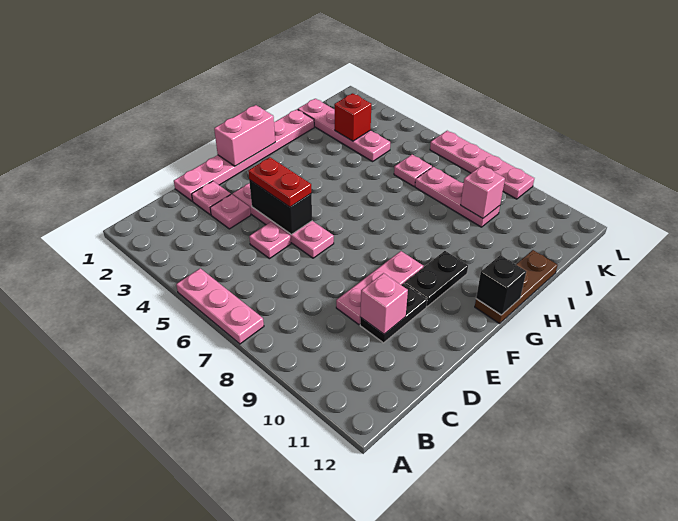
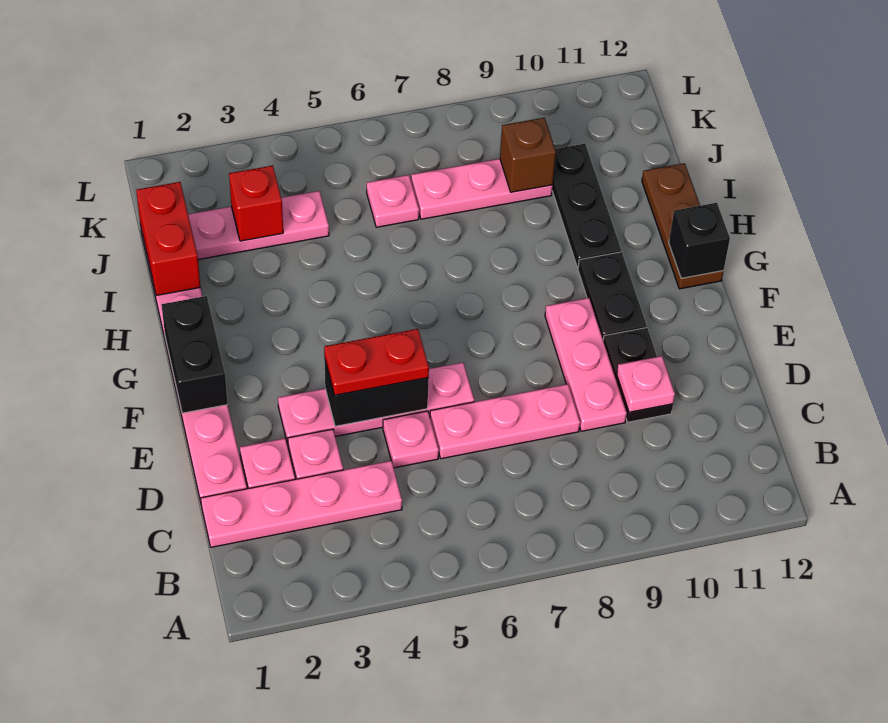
pink 1x3 plate [176,268,264,344] -> pink 1x3 plate moved to [430,384,580,459]
pink 1x1 brick [360,273,408,334] -> pink 1x1 plate [617,356,675,412]
pink 1x2 brick [214,105,275,166] -> black 1x2 brick [161,296,228,413]
none -> black 1x3 plate [552,144,621,268]
none -> red 1x2 brick [136,182,200,296]
pink 1x1 brick [461,165,505,219] -> brown 1x1 brick [500,118,556,192]
pink 1x4 plate [430,131,534,199] -> pink 1x4 plate moved to [201,461,402,547]

